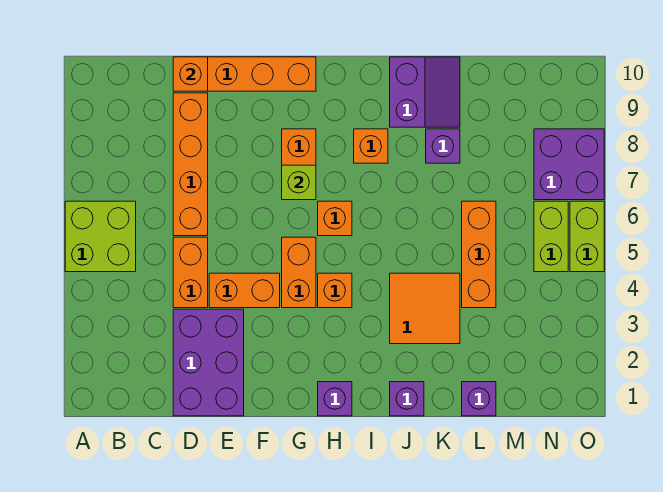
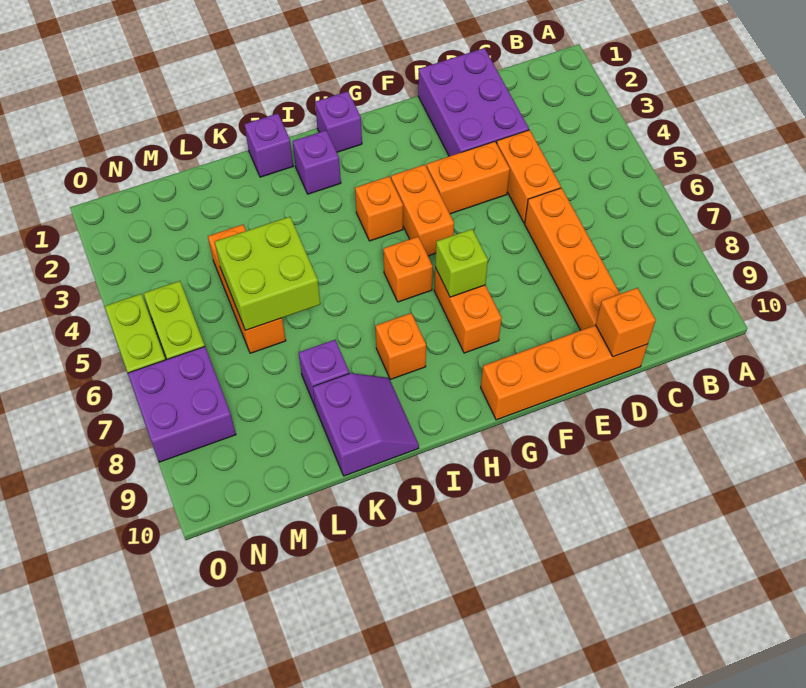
lime 2x2 brick [65,201,136,272] -> lime 2x2 brick moved to [215,217,320,330]
orange 2x2 tile [390,273,460,344] -> none
purple 2x2 slope [390,57,460,127] -> purple 2x2 slope turned to [313,373,419,476]
purple 1x1 brick [462,382,496,416] -> purple 1x1 brick moved to [293,130,341,194]

